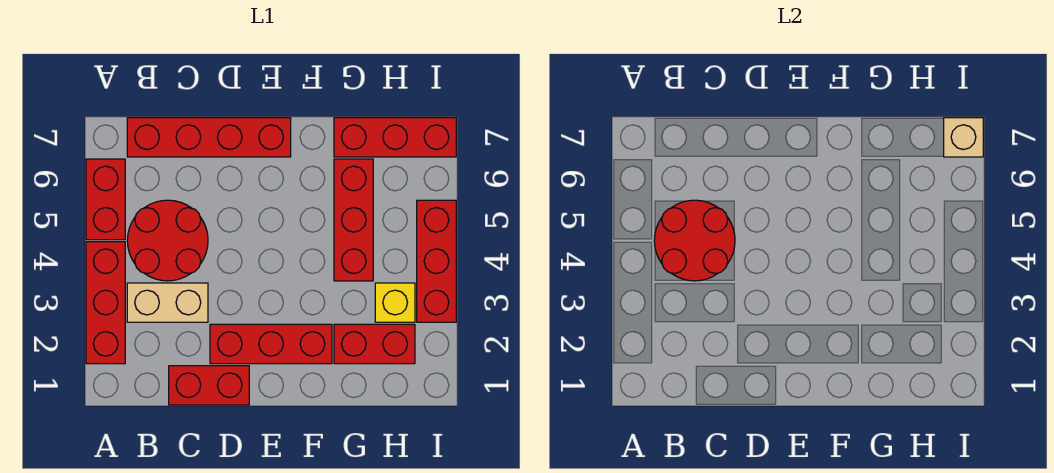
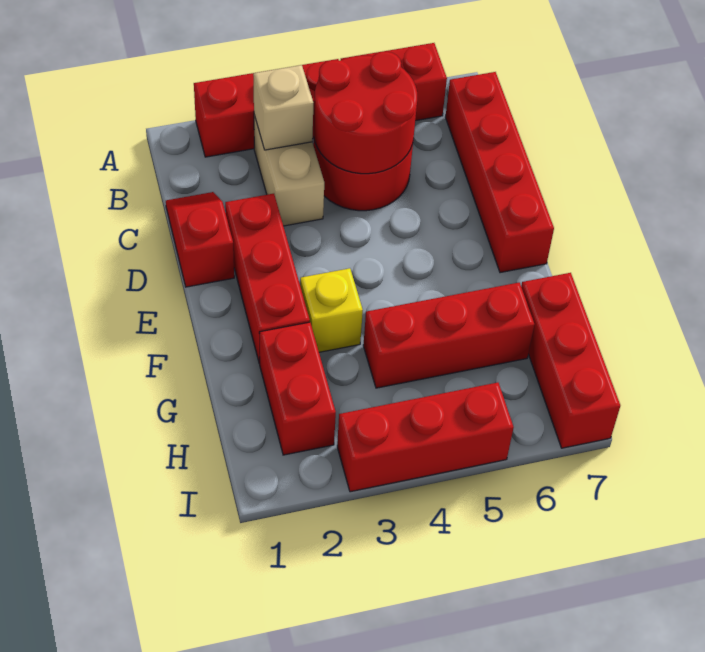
red 1x2 brick [169,366,249,405] -> red 1x2 slope [166,192,234,287]
yellow 1x1 brick [375,283,415,322] -> yellow 1x1 brick moved to [300,268,363,352]
tan 1x1 brick [944,118,983,157] -> tan 1x1 brick moved to [253,65,313,150]

